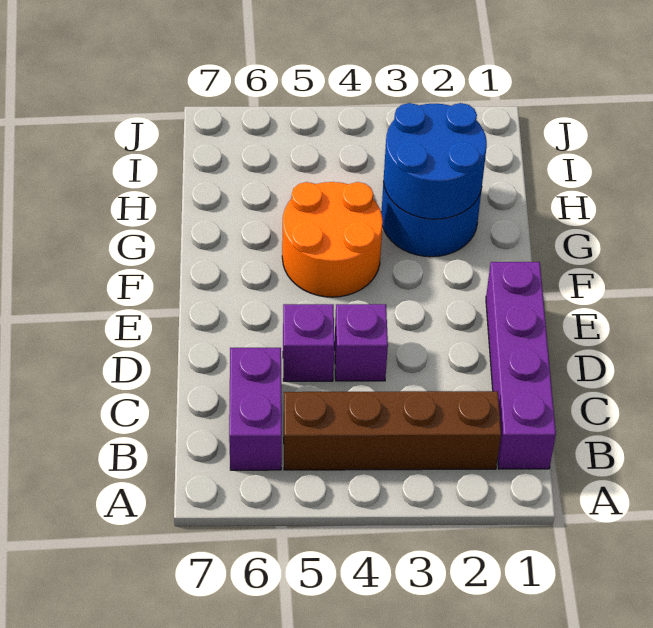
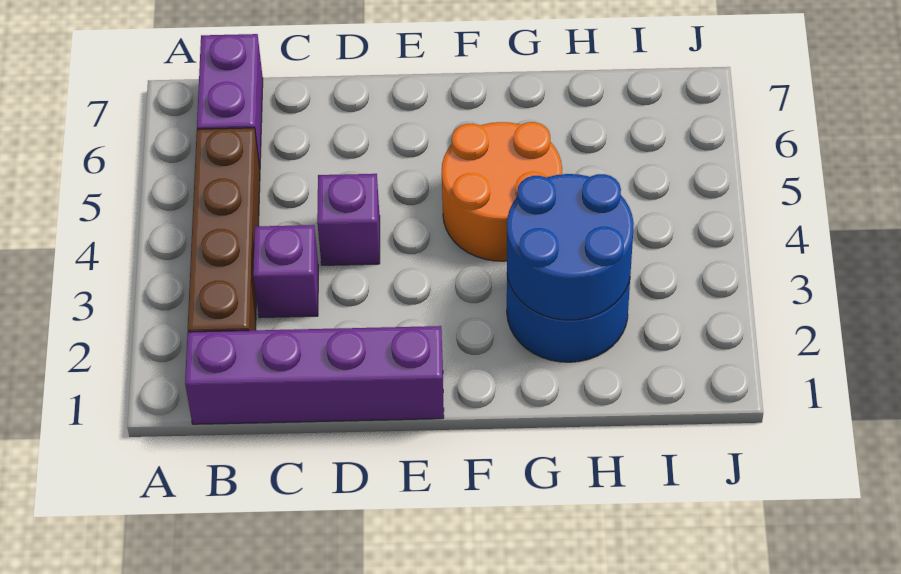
purple 1x2 brick [229,348,282,470] -> purple 1x2 brick turned to [197,34,263,166]
purple 1x1 brick [283,304,335,381] -> purple 1x1 brick moved to [253,225,318,318]

